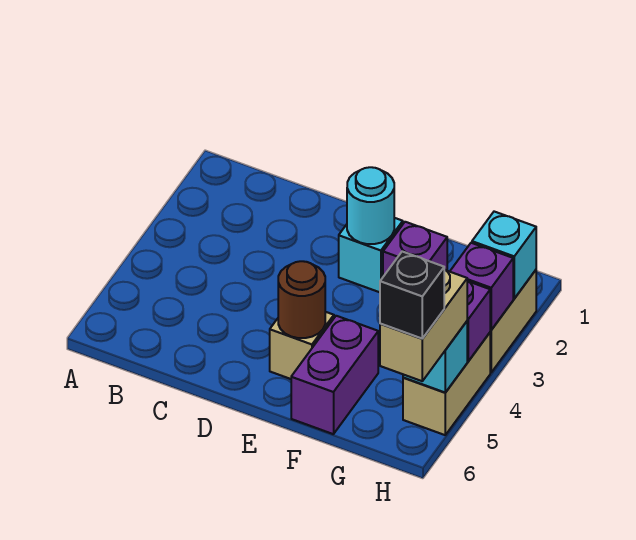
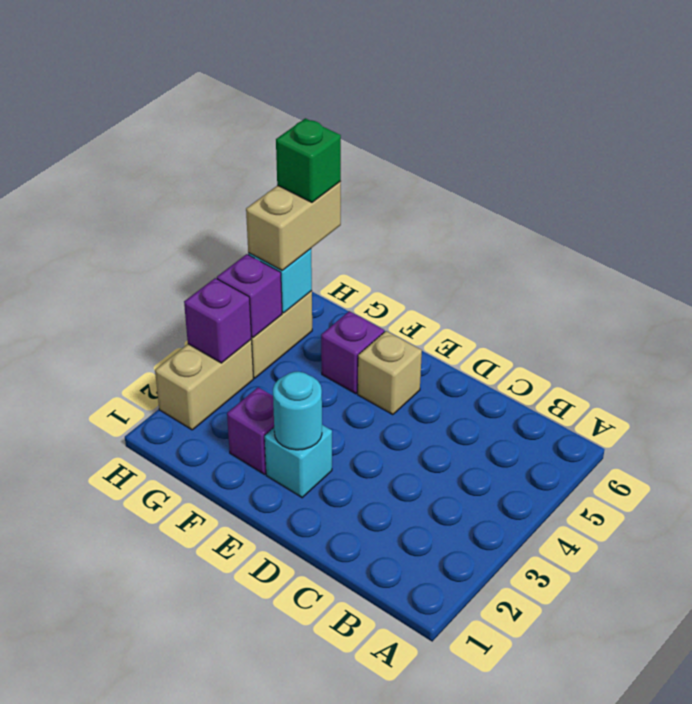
brown 1x1 round brick [278,261,325,338] -> none
purple 1x2 brick [291,316,378,434] -> purple 1x1 brick [321,311,384,394]
cyan 1x1 brick [472,212,536,298] -> none
black 1x1 brick [380,252,444,339] -> green 1x1 brick [276,118,341,202]

